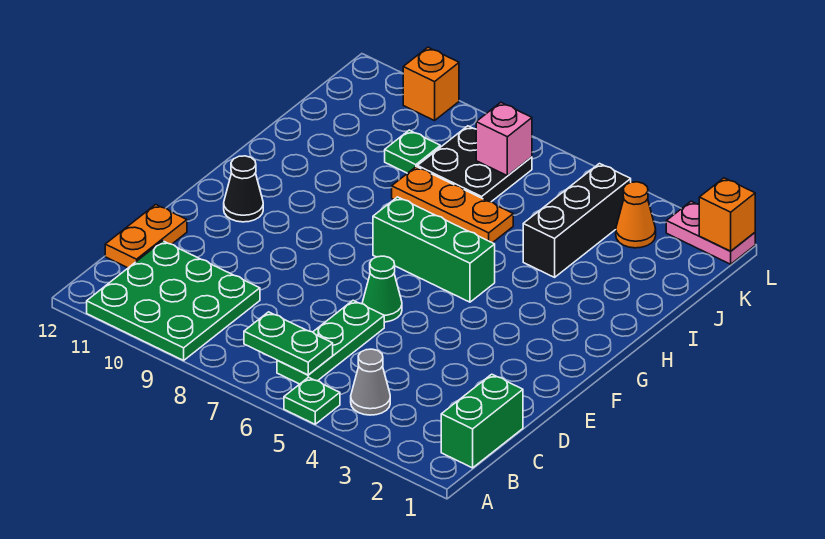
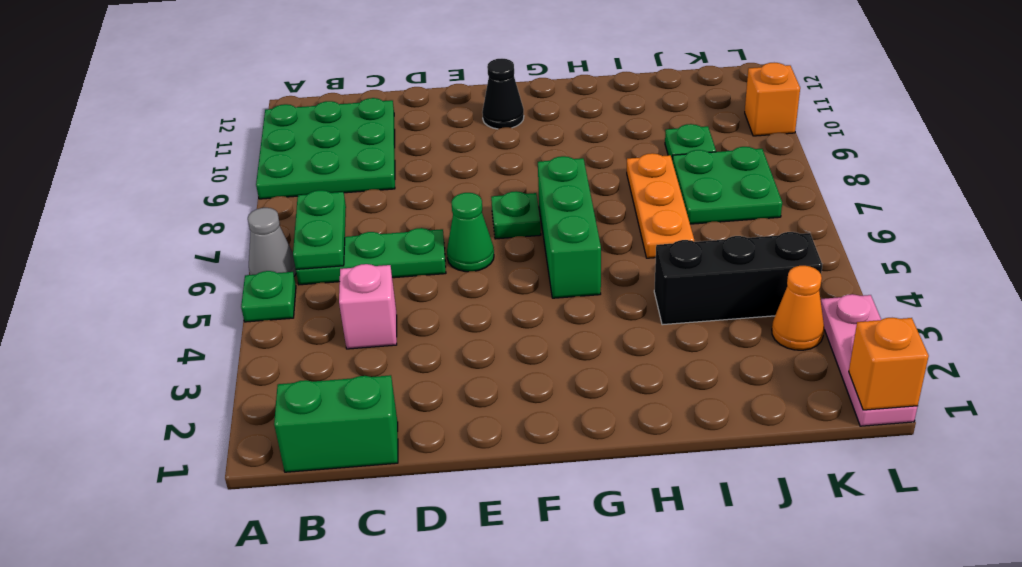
grey 1x1 cone [351,349,390,415] -> grey 1x1 cone moved to [248,208,296,276]
orange 1x2 plate [105,204,187,268] -> none
none -> green 1x1 plate [491,191,541,239]
black 2x2 plate [417,126,532,202] -> green 2x2 plate [673,147,782,224]
pink 1x1 brick [476,102,532,176] -> pink 1x1 brick moved to [339,264,397,349]
pink 1x2 plate [666,201,755,264] -> pink 1x3 plate [821,294,918,426]

